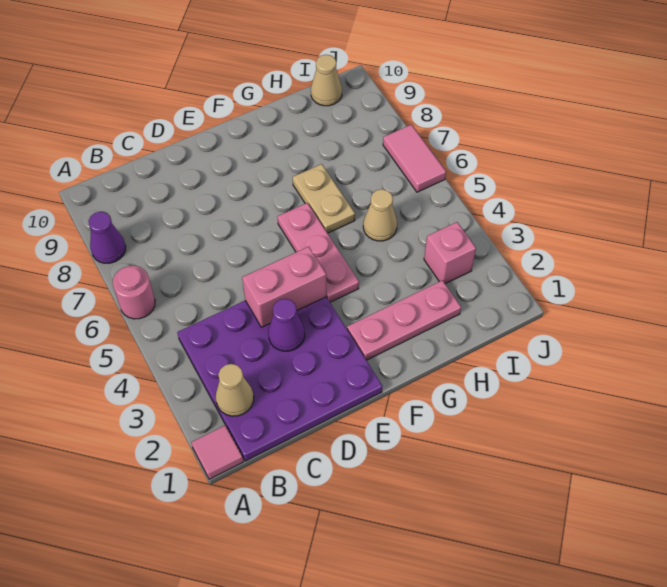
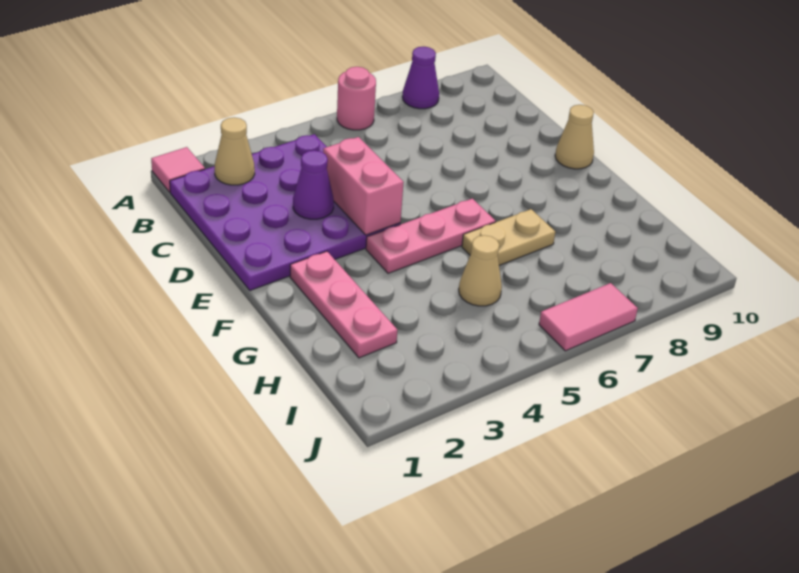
pink 1x1 brick [424,222,476,284] -> none
tan 1x1 cone [311,55,342,106] -> tan 1x1 cone moved to [555,105,594,169]

